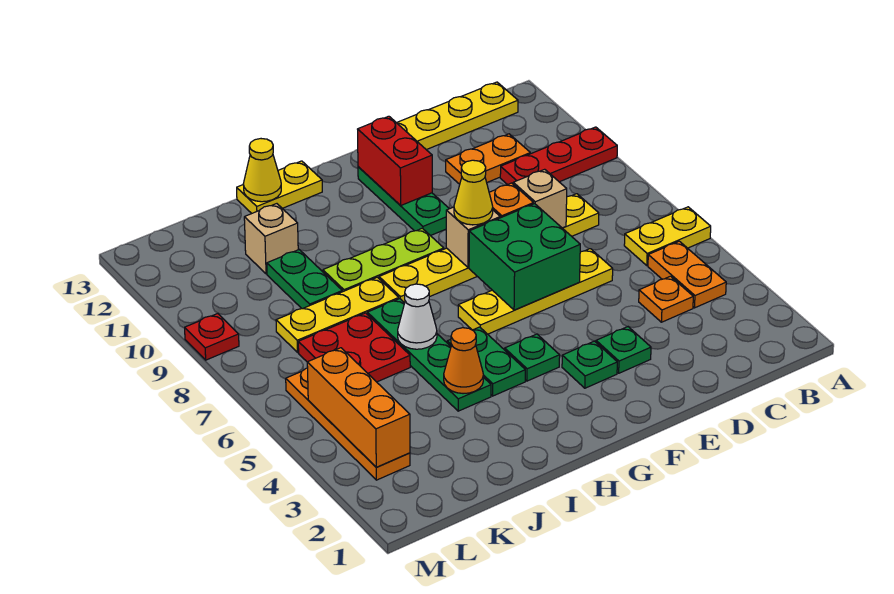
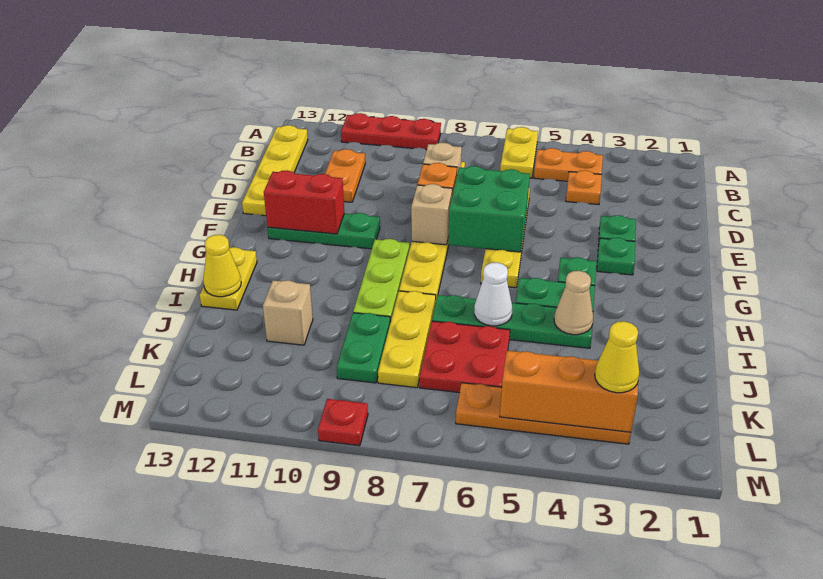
red 1x3 plate [500,127,617,185] -> red 1x3 plate turned to [341,113,441,150]
yellow 1x1 cone [454,160,493,225] -> yellow 1x1 cone moved to [595,321,639,393]
orange 1x1 cone [444,328,483,394] -> tan 1x1 cone [554,271,593,335]
green 1x2 plate [267,250,342,309] -> green 1x2 plate turned to [337,313,390,383]

